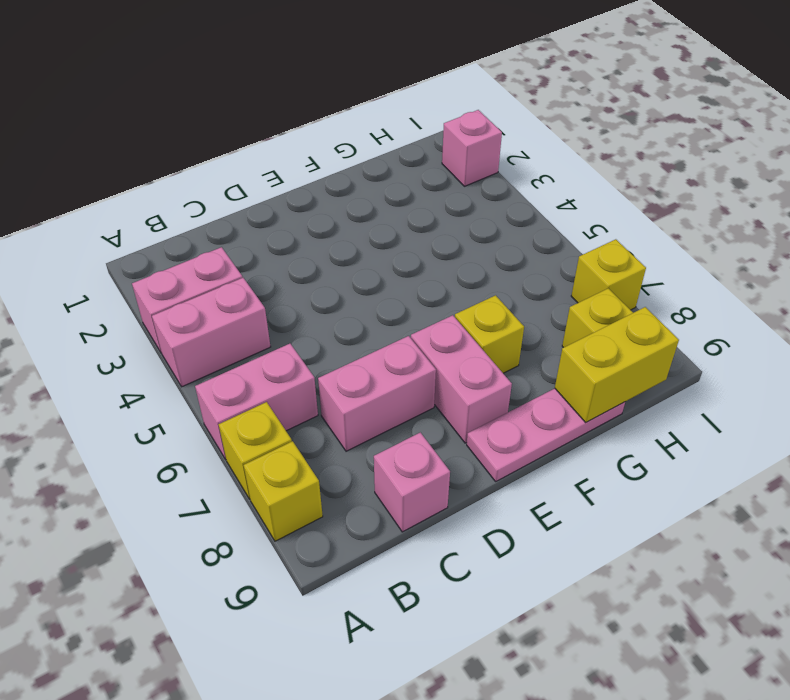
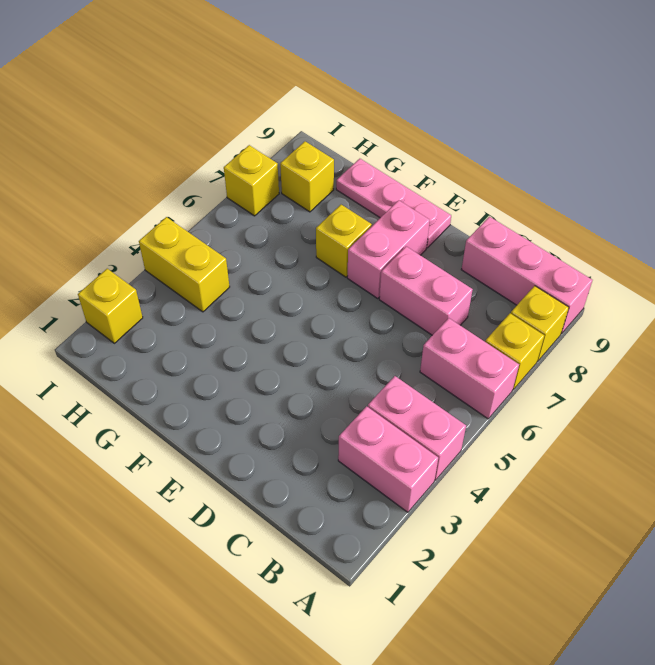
pink 1x1 brick [374,432,450,532] -> pink 1x3 brick [461,217,592,334]
yellow 1x2 brick [555,307,679,422] -> yellow 1x2 brick moved to [139,217,230,312]
pink 1x1 brick [442,110,502,186] -> yellow 1x1 brick [78,269,143,343]

